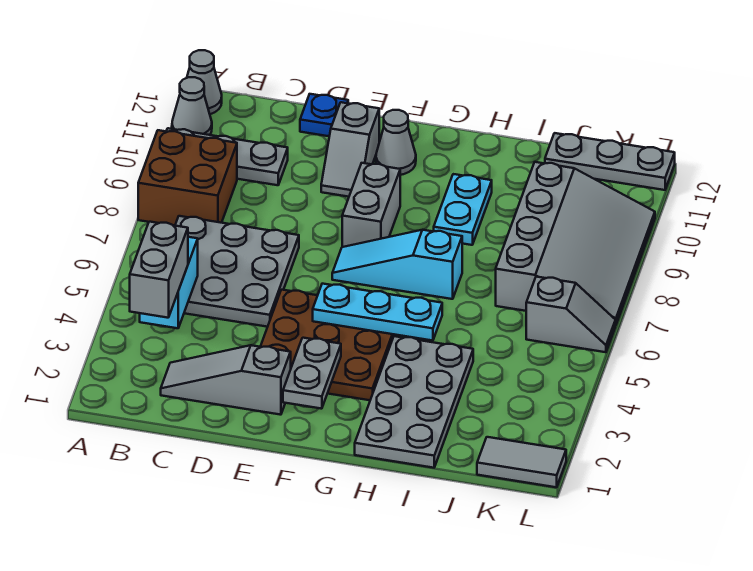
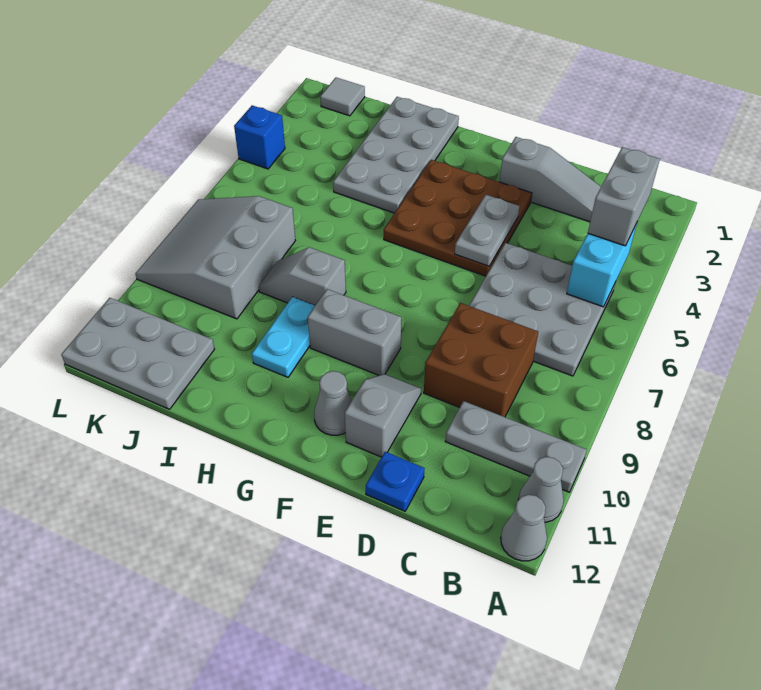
brown 2x2 brick [138,130,237,226] -> brown 2x2 brick moved to [424,303,538,417]
grey 1x2 plate [283,338,341,409] -> grey 1x2 plate moved to [455,195,520,266]
cyan 1x3 plate [313,284,442,341] -> none
cyan 1x3 slope [332,230,462,299] -> none
grey 1x2 brick [342,163,400,247] -> grey 1x2 brick turned to [308,289,401,375]
grey 3x4 slope [496,162,655,325] -> grey 3x3 slope [135,196,295,319]
grey 1x3 plate [545,133,675,190] -> grey 2x3 plate [61,298,214,409]
grey 1x2 tile [477,437,566,487] -> grey 1x1 tile [320,78,365,116]
grey 1x2 slope [526,277,615,352] -> grey 1x2 slope moved to [259,247,346,306]
none -> blue 1x1 brick [234,105,285,169]

